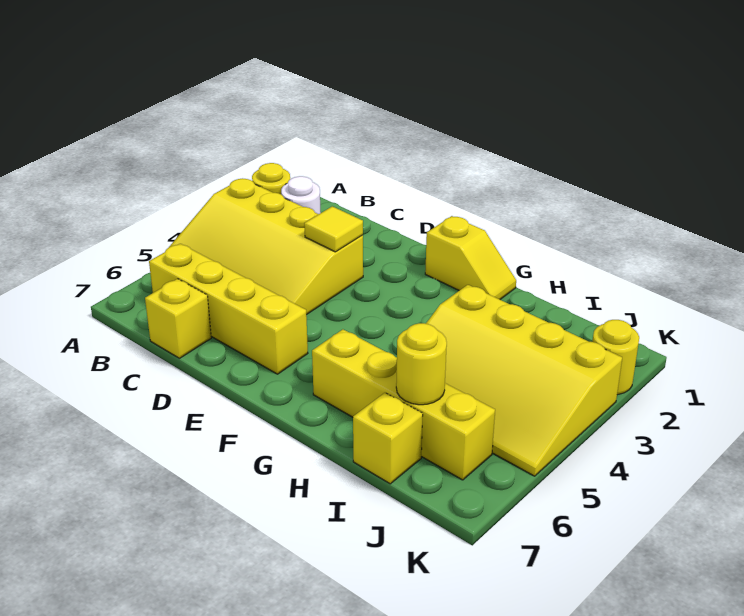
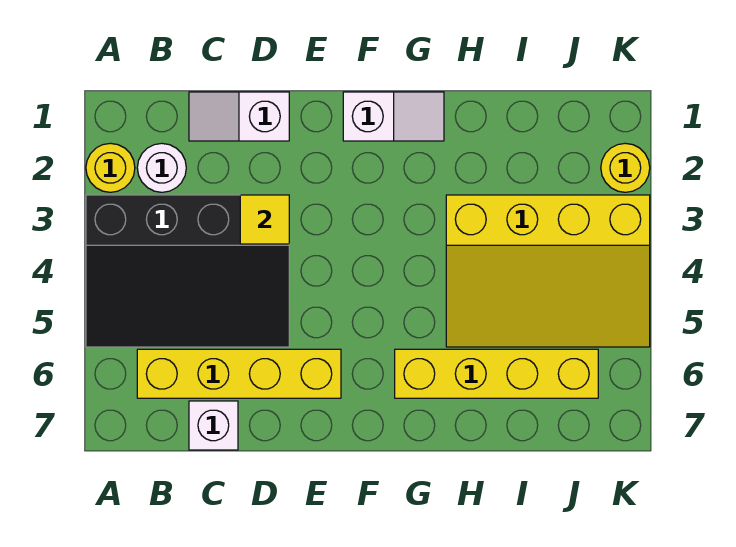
yellow 3x4 slope [169,179,363,315] -> black 3x4 slope [86,195,289,347]
none -> white 1x2 slope [189,92,289,141]
yellow 1x1 brick [145,279,211,358] -> white 1x1 brick [189,401,238,450]
yellow 1x2 slope [425,216,516,299] -> white 1x2 slope [343,92,444,141]
yellow 1x1 round brick [396,323,447,405] -> none
yellow 1x1 brick [353,393,423,484] -> none

